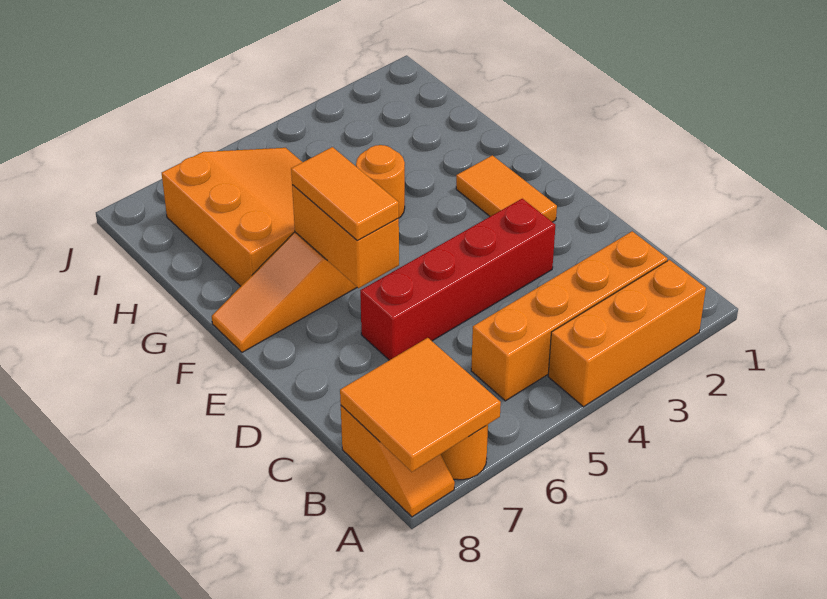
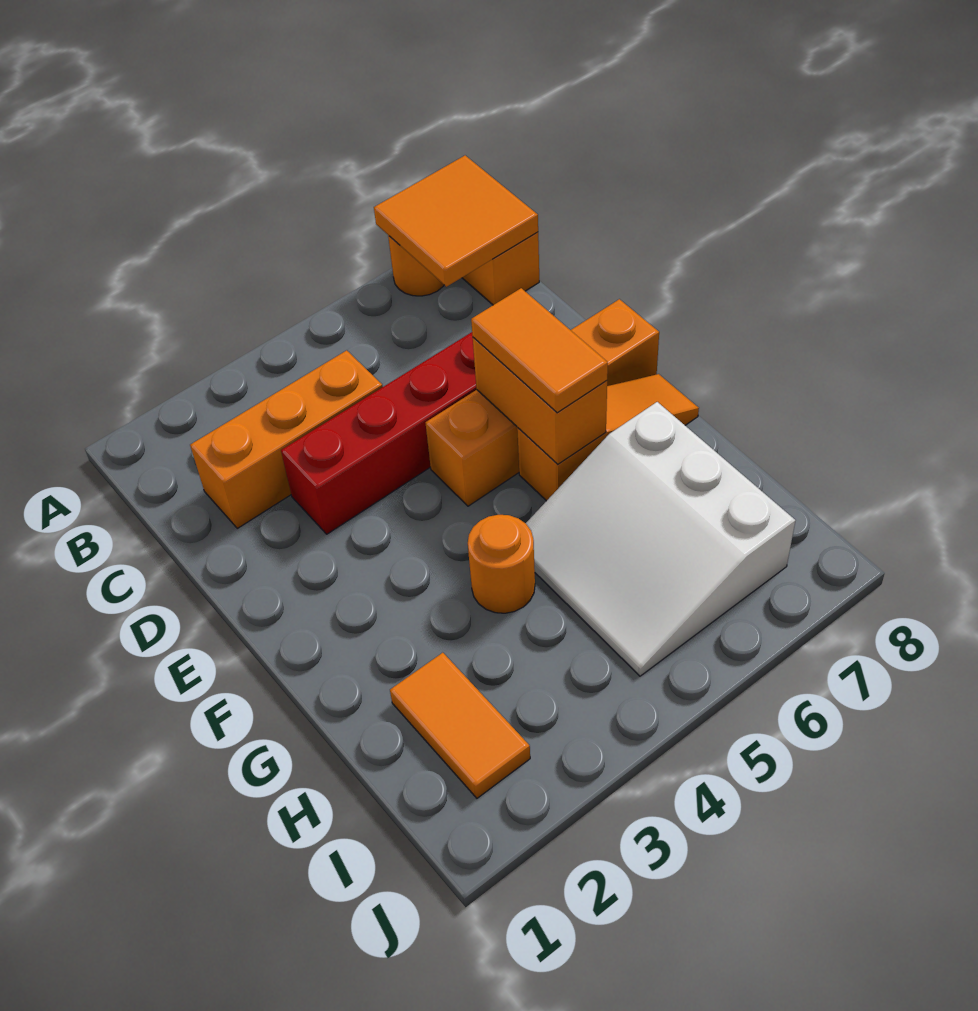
orange 1x3 brick [548,260,706,407] -> orange 1x3 brick moved to [190,350,383,528]
orange 1x4 brick [471,231,668,401] -> orange 1x4 brick moved to [426,299,659,506]
orange 1x2 tile [456,155,557,222] -> orange 1x2 tile moved to [390,653,530,798]
orange 3x3 slope [162,148,302,286] -> white 3x3 slope [526,402,795,676]

